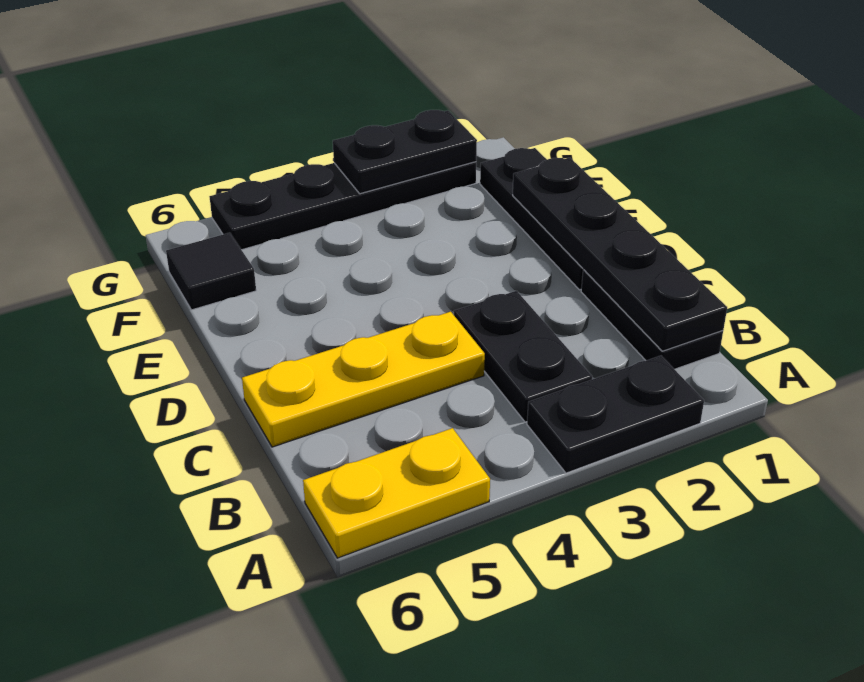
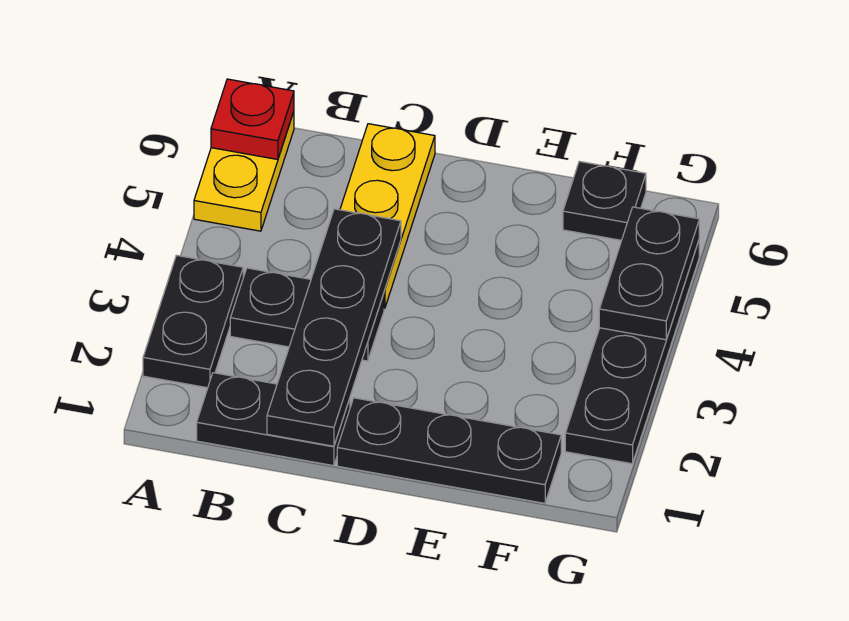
none -> red 1x1 plate [211,79,294,160]
black 1x4 plate [513,158,727,351] -> black 1x4 plate turned to [267,209,401,446]
black 1x1 tile [166,233,256,310] -> black 1x1 plate [563,161,646,240]
black 1x2 plate [333,110,477,194] -> black 1x2 plate moved to [599,207,699,340]

